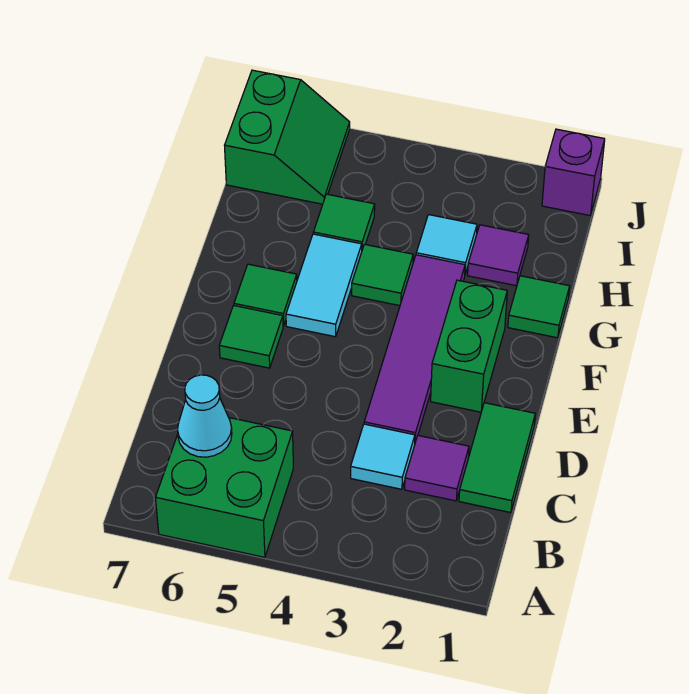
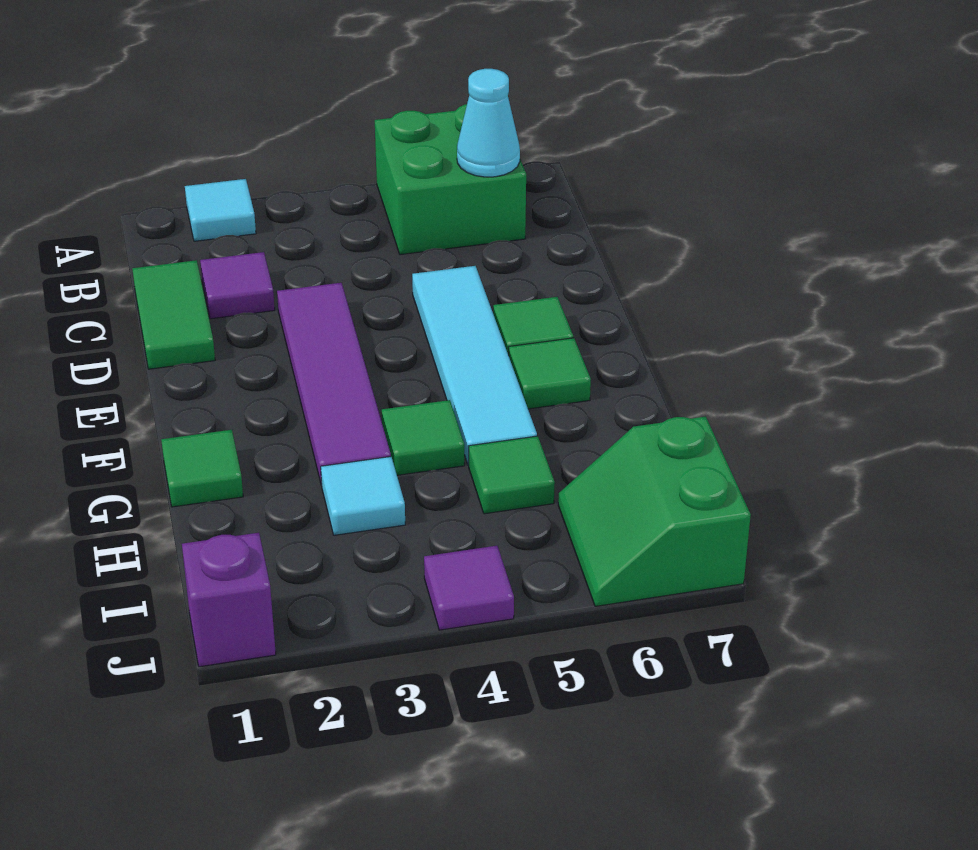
cyan 1x1 tile [351,424,415,489] -> cyan 1x1 tile moved to [185,179,256,241]
green 1x2 brick [431,280,507,412] -> none
cyan 1x2 tile [286,234,362,337] -> cyan 1x4 tile [412,266,537,465]
purple 1x1 tile [468,225,529,286] -> purple 1x1 tile moved to [424,546,514,630]

